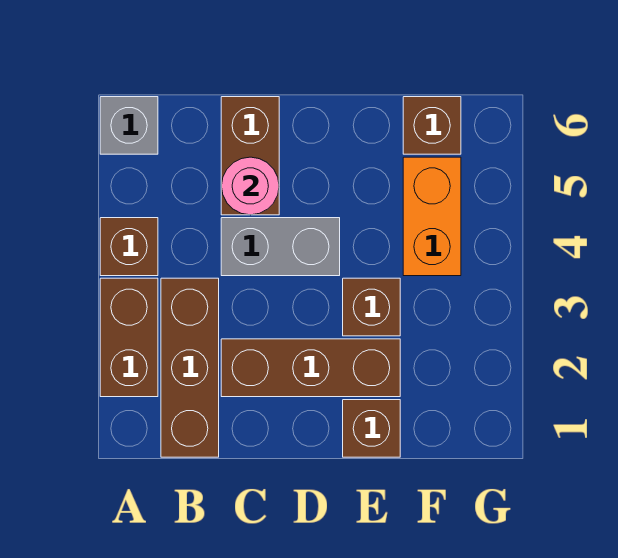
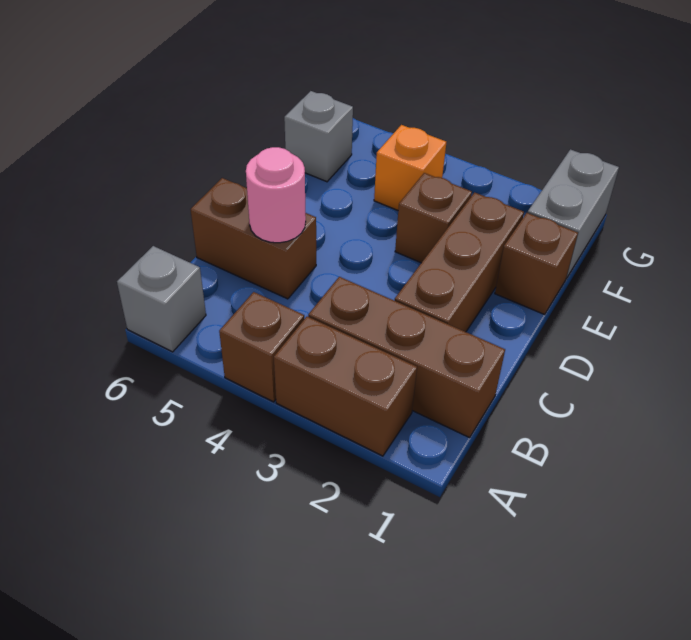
grey 1x2 brick [221,218,340,276] -> grey 1x2 brick moved to [528,149,619,279]
orange 1x2 brick [403,157,461,276] -> orange 1x1 brick [374,125,446,210]
brown 1x1 brick [403,97,461,154] -> grey 1x1 brick [284,91,353,182]

